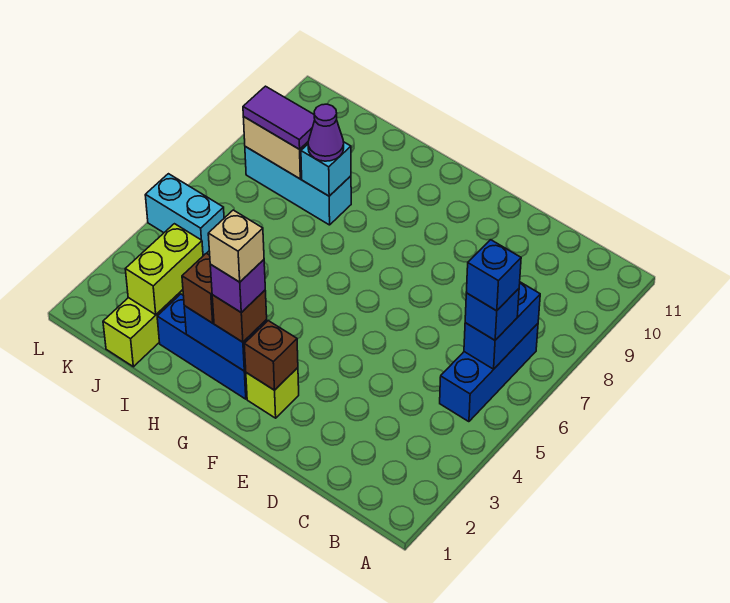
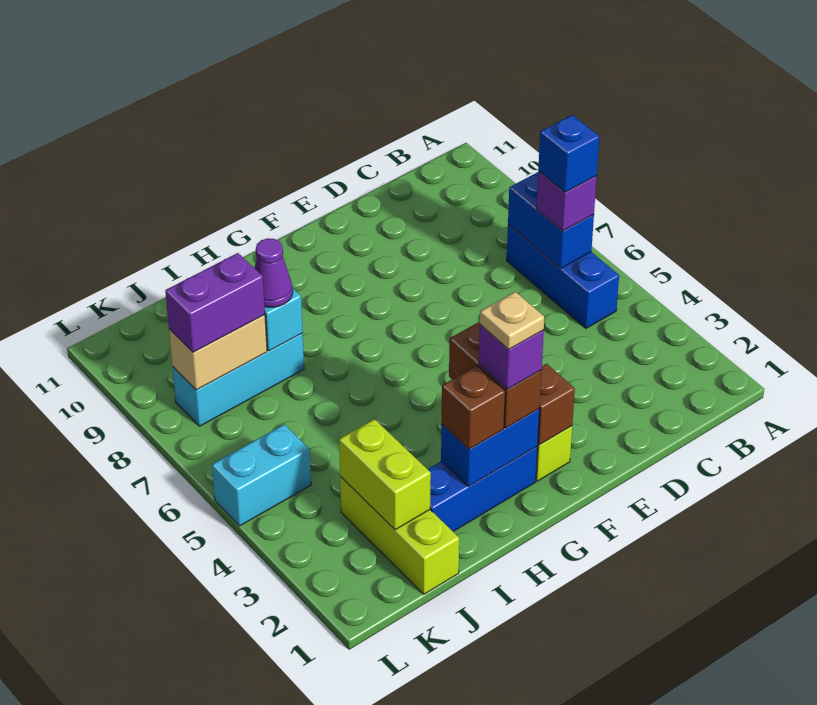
blue 1x1 brick [465,289,519,340] -> purple 1x1 brick [537,171,597,231]
brown 1x1 brick [212,290,267,342] -> brown 1x2 brick [449,322,542,428]
tan 1x1 brick [208,210,264,282] -> tan 1x1 plate [480,292,544,349]
purple 1x2 tile [243,86,315,149] -> purple 1x2 brick [165,253,265,352]

